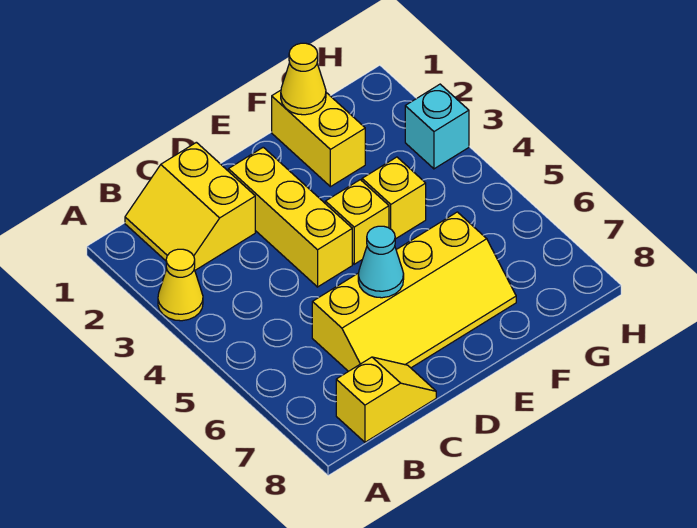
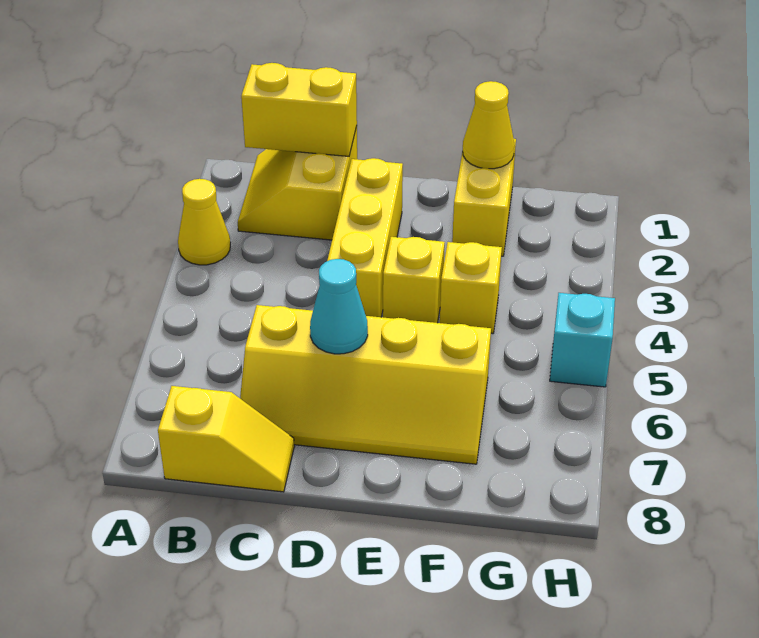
none -> yellow 1x2 brick [241,63,357,156]
cyan 1x1 brick [405,84,469,169] -> cyan 1x1 brick moved to [550,293,615,387]

